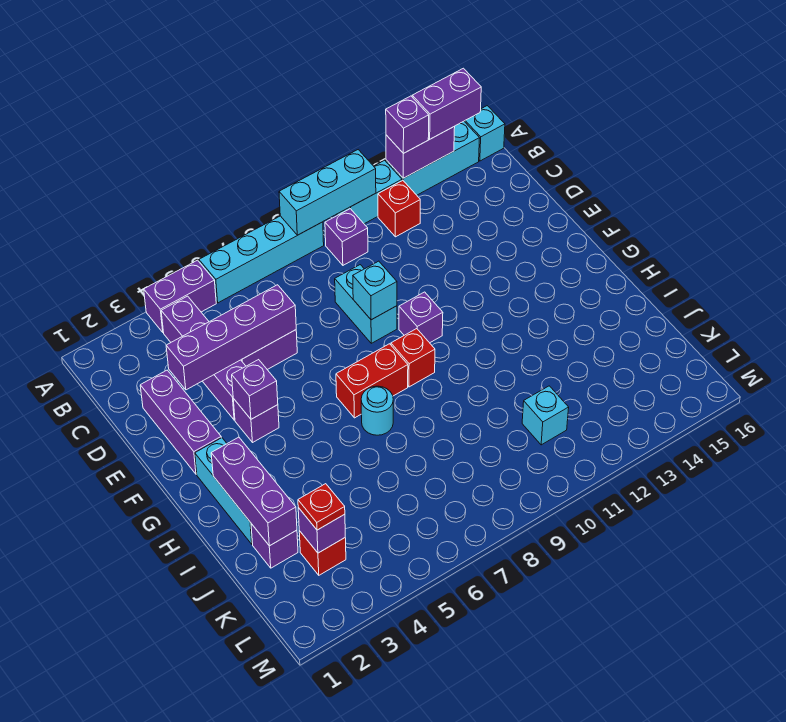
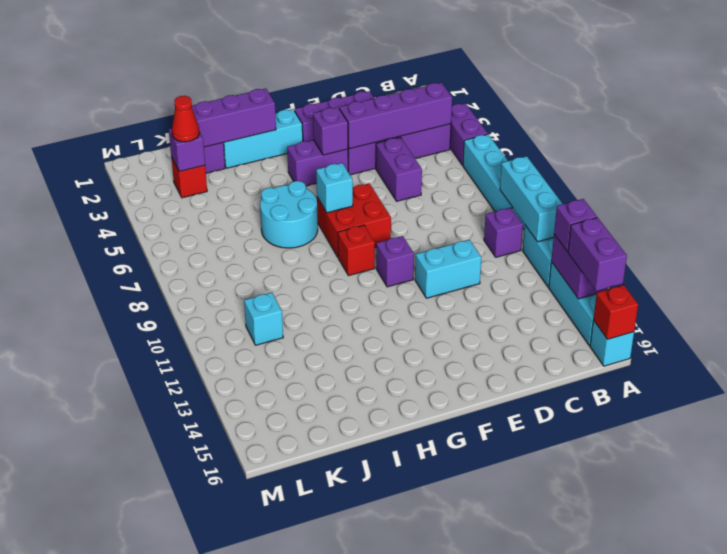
red 1x1 brick [378,180,420,237] -> red 1x1 brick moved to [593,285,638,339]
purple 1x4 brick [166,285,296,390] -> purple 1x4 brick turned to [339,83,452,149]
cyan 1x2 brick [335,265,397,343] -> cyan 1x2 brick moved to [415,240,481,298]
cyan 1x1 brick [353,261,397,320] -> cyan 1x1 brick moved to [316,163,353,213]
purple 1x1 brick [233,398,279,442] -> purple 1x2 brick [287,140,348,186]
red 1x2 brick [336,344,408,418] -> red 2x2 brick [317,183,391,257]
cyan 1x1 round brick [361,386,393,435] -> cyan 2x2 round brick [260,181,318,248]
red 1x1 plate [298,484,345,530] -> red 1x1 cone [172,96,199,142]

